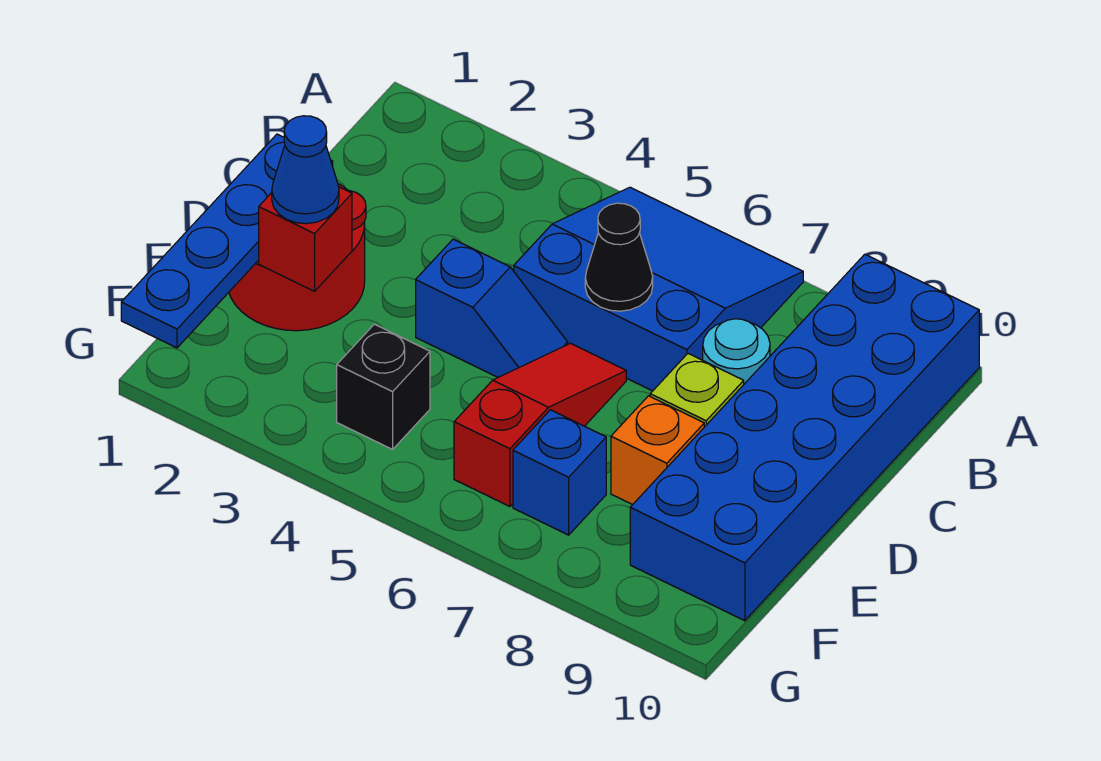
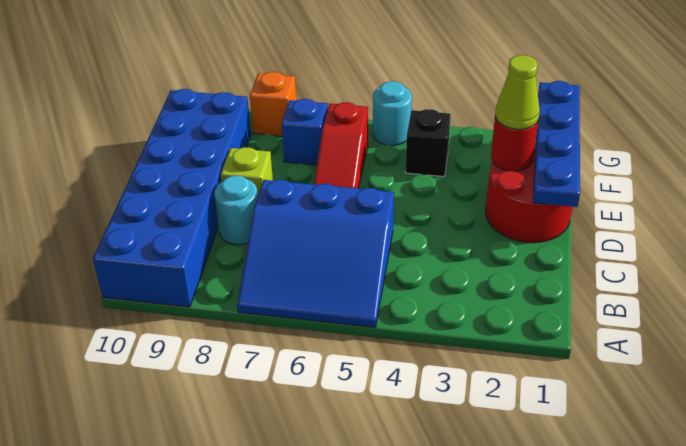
black 1x1 cone [585,203,653,311] -> none
blue 1x2 slope [416,239,568,377] -> none
red 1x1 brick [259,187,352,291] -> red 1x1 round brick [491,116,538,171]
blue 1x1 cone [272,116,339,224] -> lime 1x1 cone [495,55,540,129]
orange 1x1 brick [611,396,704,505] -> orange 1x1 brick moved to [250,72,296,136]
none -> cyan 1x1 round brick [373,81,412,145]

